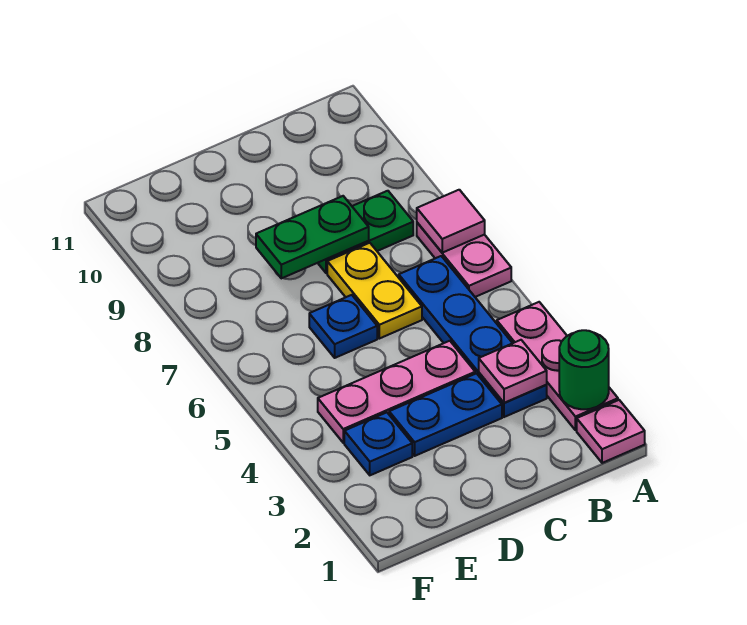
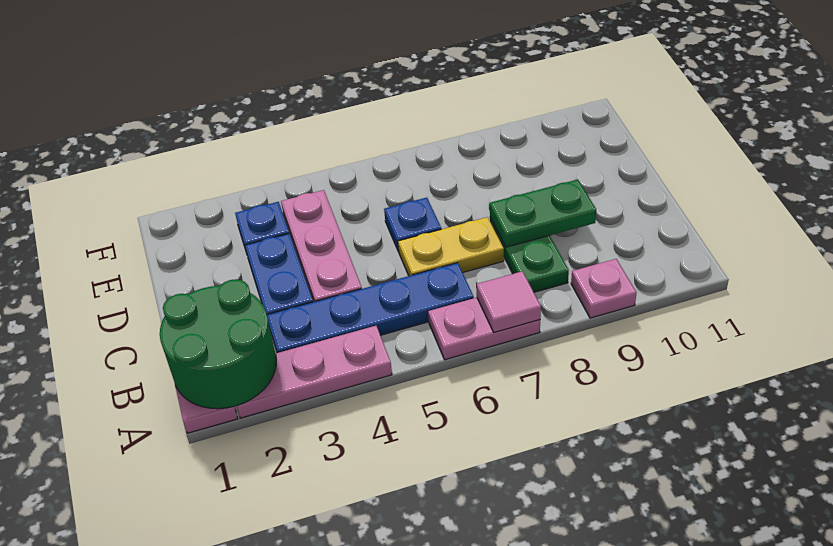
green 1x1 round brick [559,330,609,409] -> green 2x2 round brick [160,279,276,409]
pink 1x1 plate [479,340,547,403] -> pink 1x1 plate moved to [571,259,636,318]
green 1x2 plate [256,196,369,278] -> green 1x2 plate turned to [490,179,596,247]

